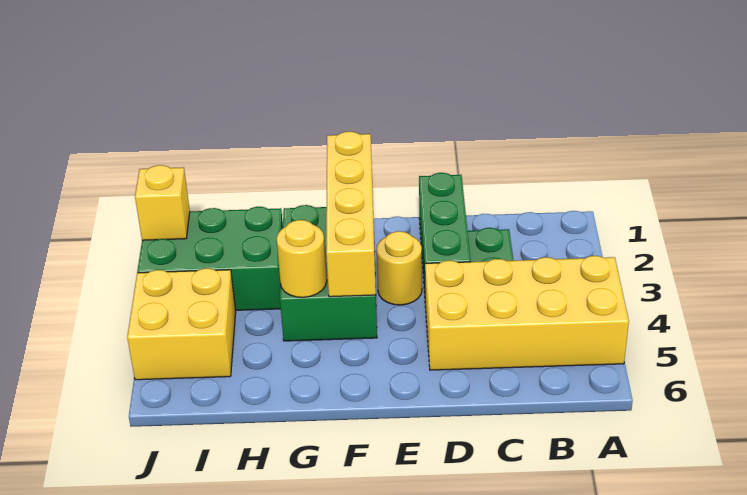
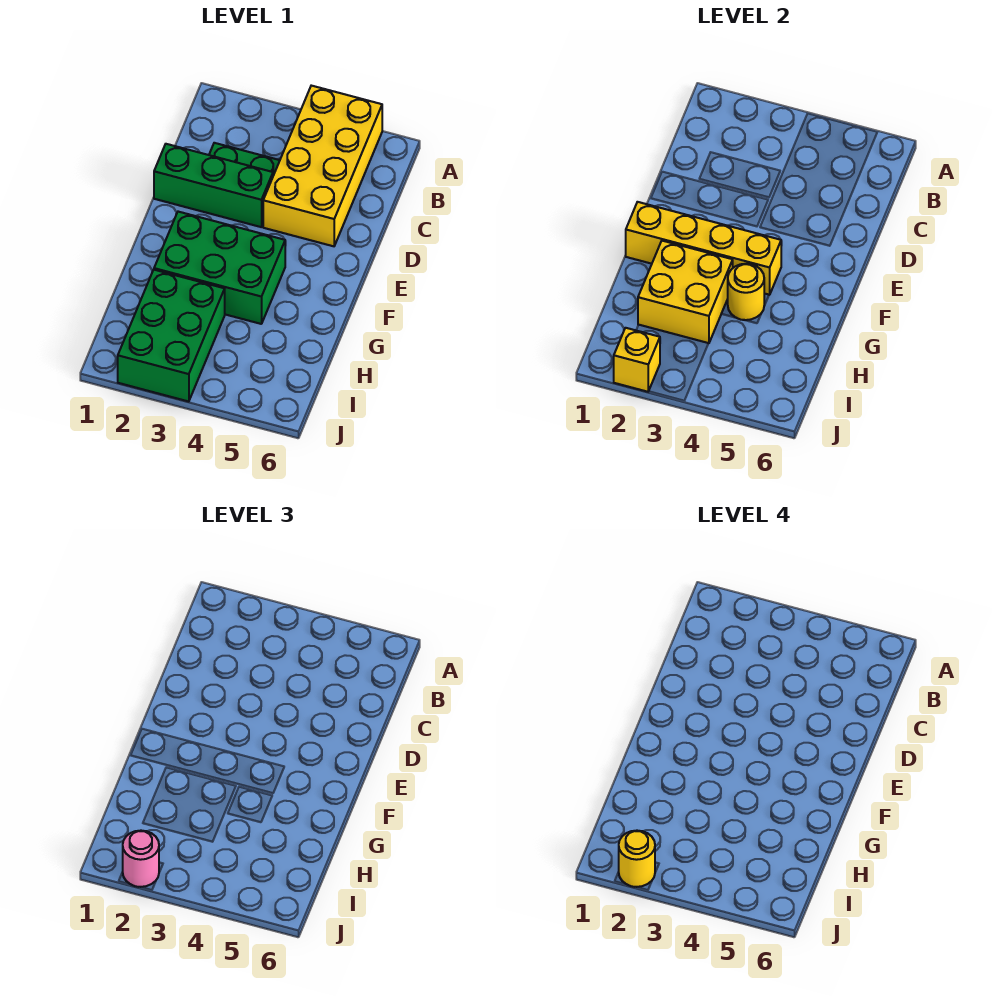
yellow 1x1 round brick [377,231,422,305] -> yellow 1x1 round brick moved to [619,831,655,887]
yellow 2x2 brick [127,268,236,380] -> yellow 2x2 brick moved to [638,241,733,343]
none -> pink 1x1 round brick [123,831,159,887]

